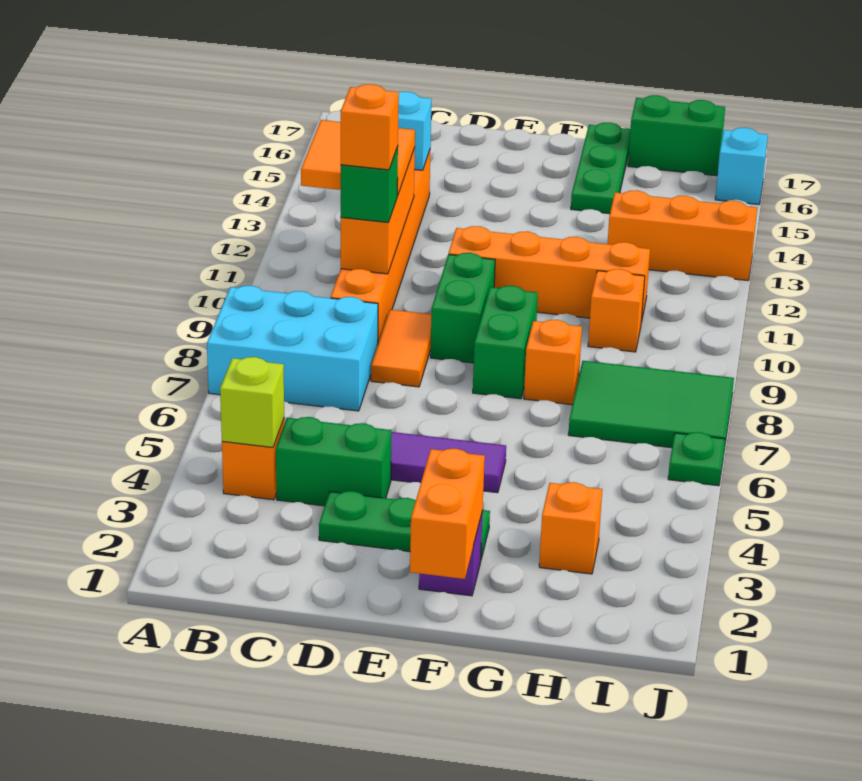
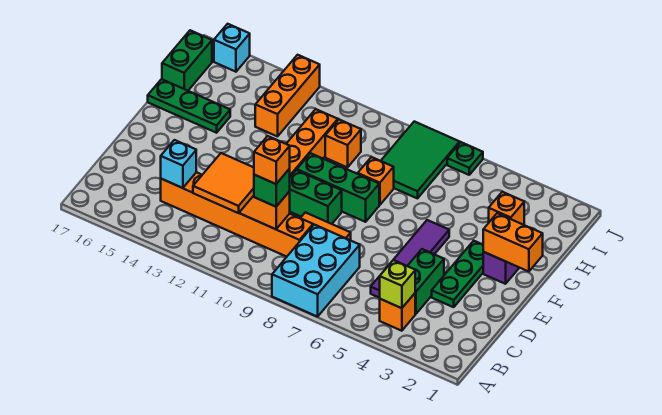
green 1x2 brick [473,286,538,399] -> green 1x3 brick [297,153,379,222]

